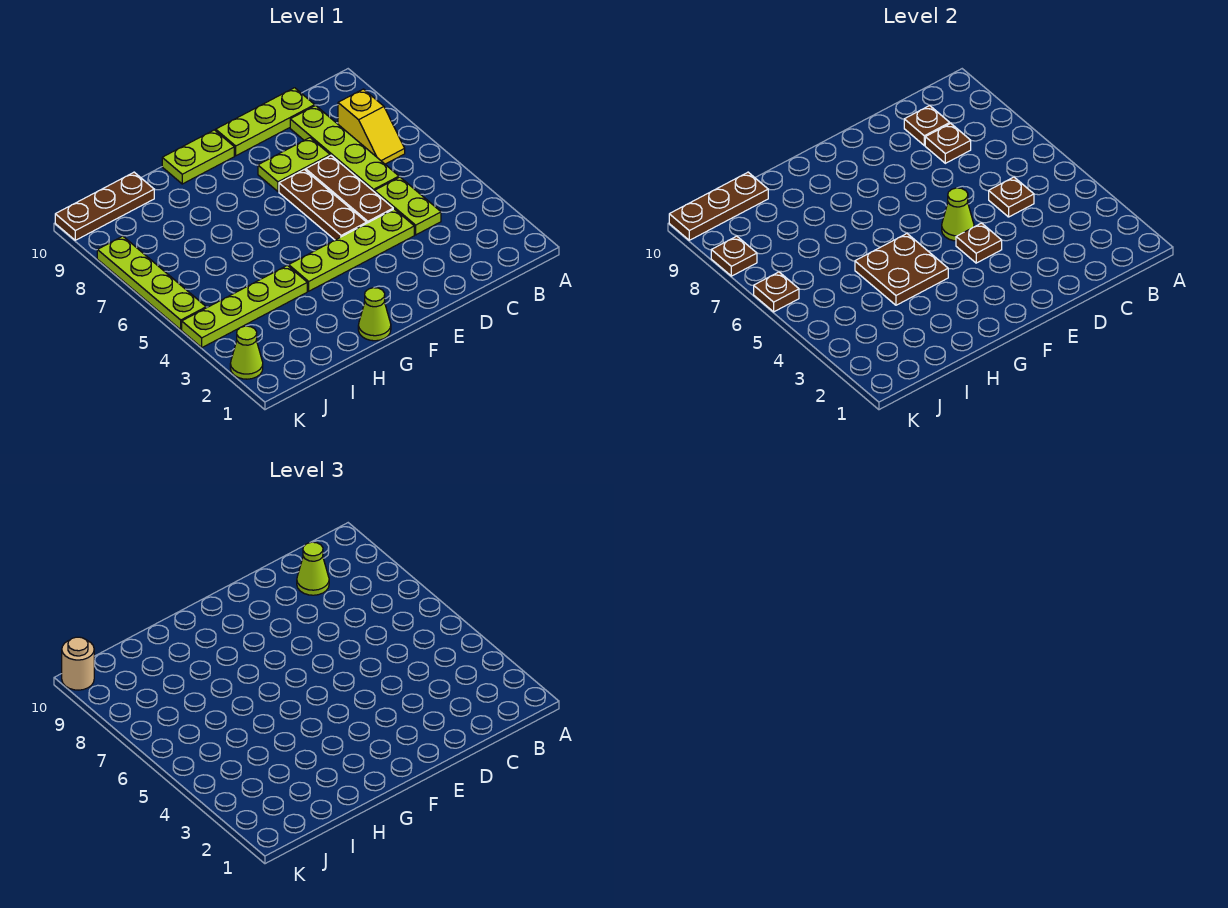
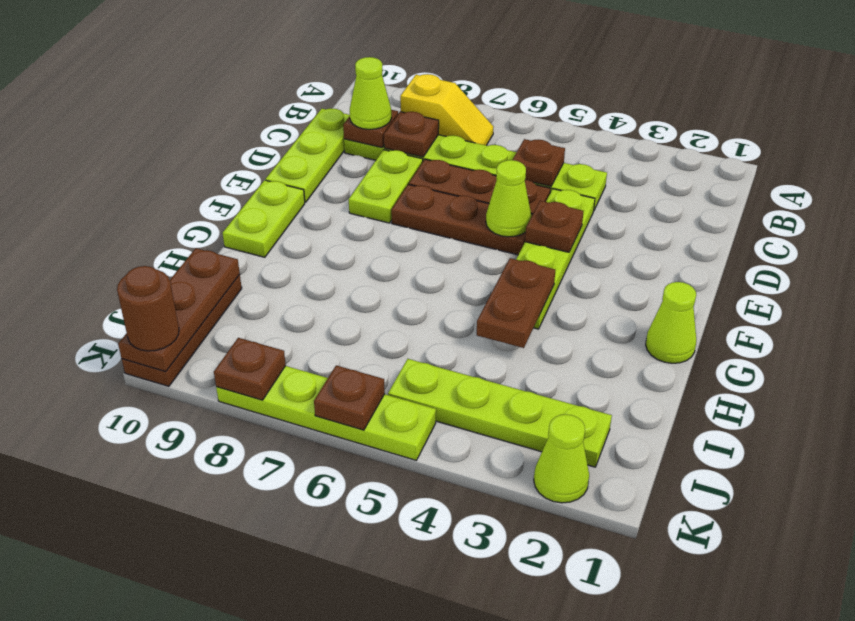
brown 2x2 plate [855,234,948,305] -> brown 1x2 plate [477,258,555,348]
lime 1x4 plate [182,265,307,348] -> lime 1x4 plate turned to [388,359,612,467]
tan 1x1 round brick [62,637,94,690] -> brown 1x1 round brick [117,266,179,351]

